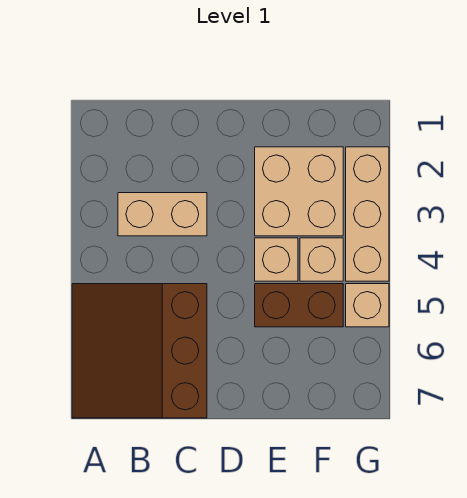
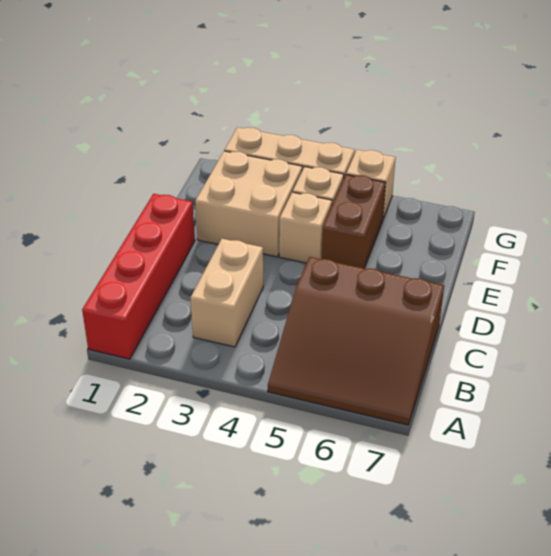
none -> red 1x4 brick [82,194,195,359]

